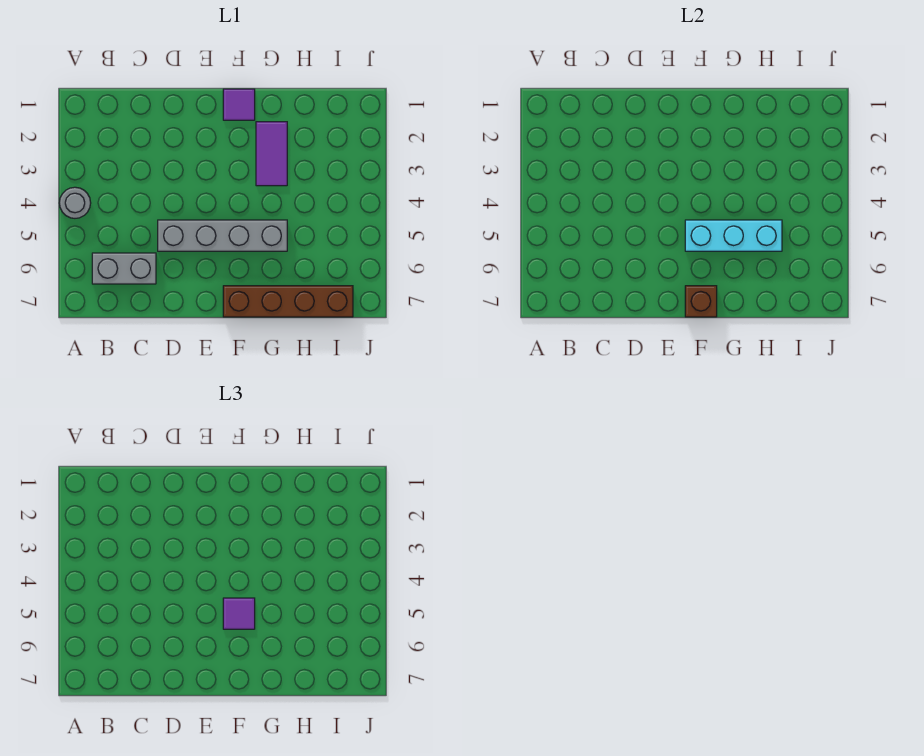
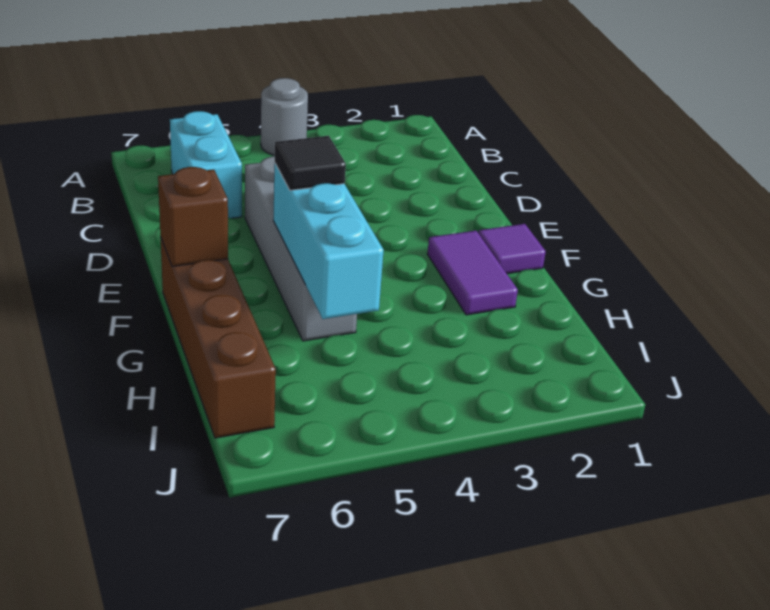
grey 1x2 brick [92,253,156,284] -> cyan 1x2 brick [170,111,242,218]
purple 1x1 tile [223,598,255,629] -> black 1x1 tile [275,136,346,190]
purple 1x2 tile [256,122,287,186] -> purple 1x2 tile turned to [427,231,518,315]

